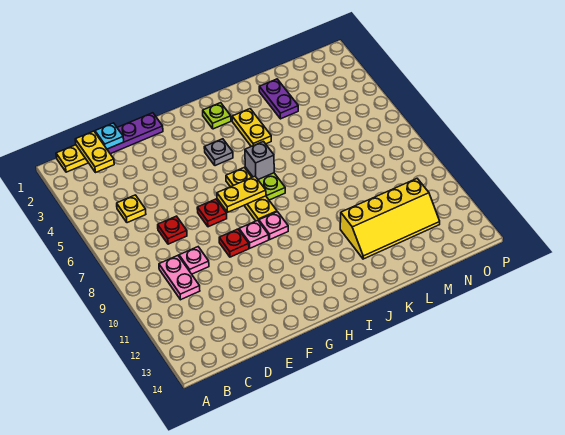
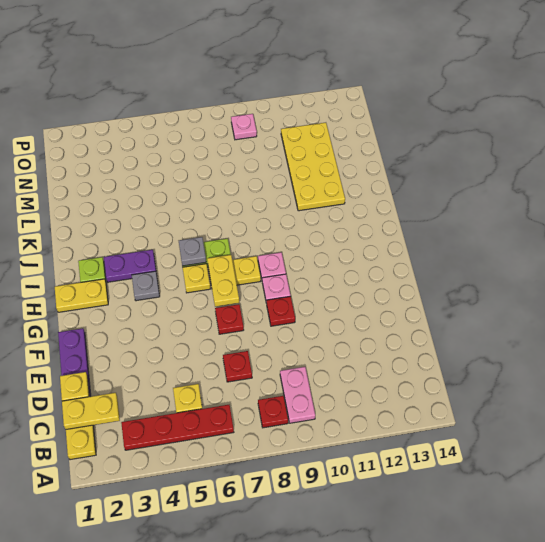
none -> red 1x4 plate [121,405,234,450]
none -> red 1x1 plate [258,396,288,428]
pink 1x2 plate [159,256,200,300] -> pink 1x2 plate turned to [280,367,315,423]
cyan 1x1 plate [95,123,124,149] -> yellow 1x1 plate [60,372,89,401]
pink 1x1 plate [179,247,209,274] -> pink 1x1 plate moved to [231,114,257,140]
grey 1x1 brick [245,141,274,179] -> grey 1x1 plate [179,237,206,266]
yellow 1x2 plate [232,109,271,146] -> yellow 1x2 plate moved to [55,279,108,312]
yellow 2x4 slope [340,179,440,259] -> yellow 2x4 plate [281,123,345,211]
purple 1x2 plate [259,79,298,119] -> purple 1x2 plate moved to [104,250,156,282]

